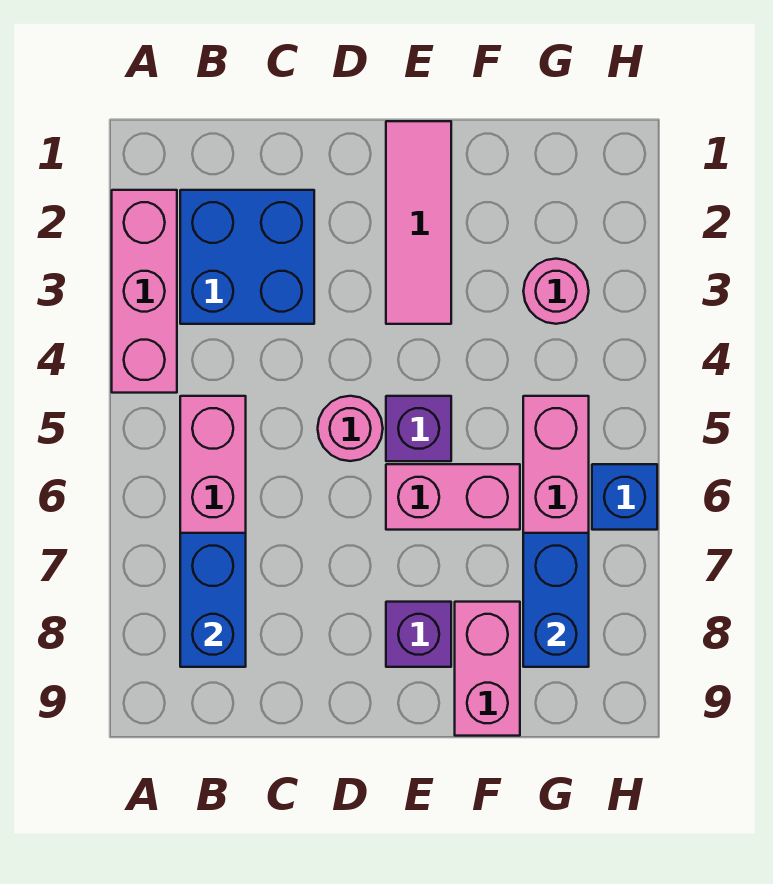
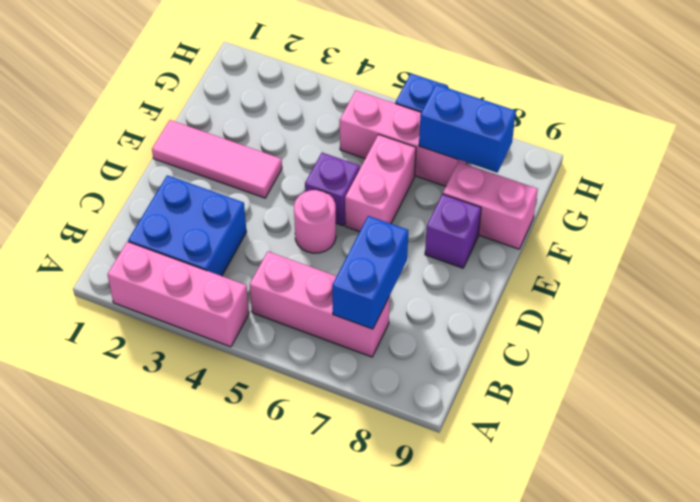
blue 1x2 brick [180,533,246,667] -> blue 1x2 brick turned to [332,216,408,329]
pink 1x1 round brick [523,259,589,324] -> none

